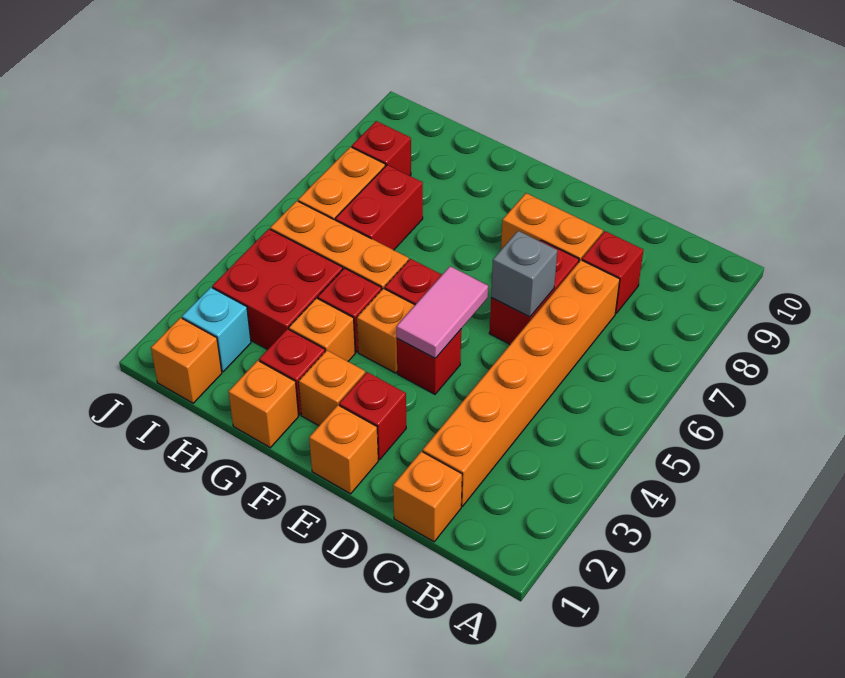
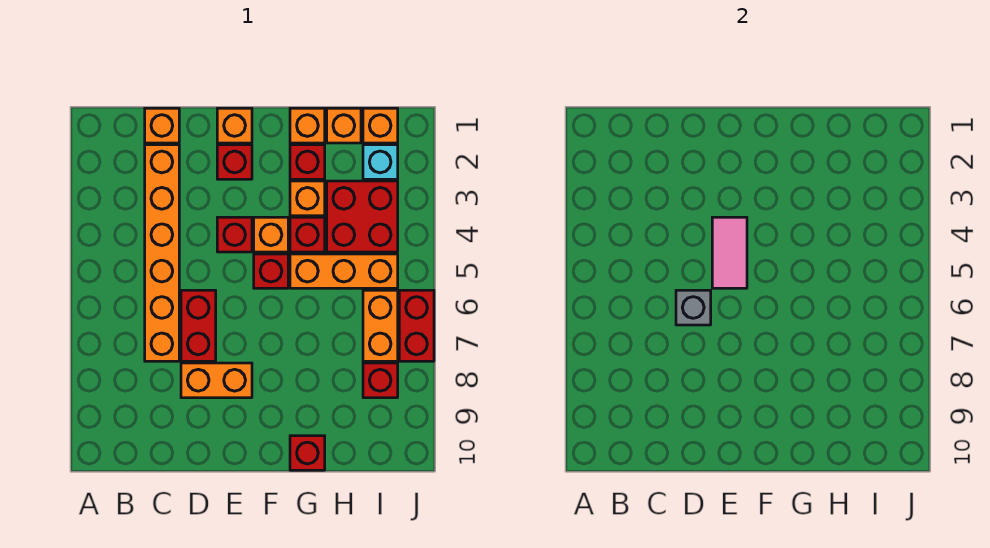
red 1x1 brick [582,231,643,313] -> red 1x1 brick moved to [290,436,325,470]
orange 1x1 brick [299,350,365,426] -> orange 1x1 brick moved to [327,108,361,143]
red 1x2 brick [335,165,423,250] -> red 1x2 brick moved to [399,290,434,361]

